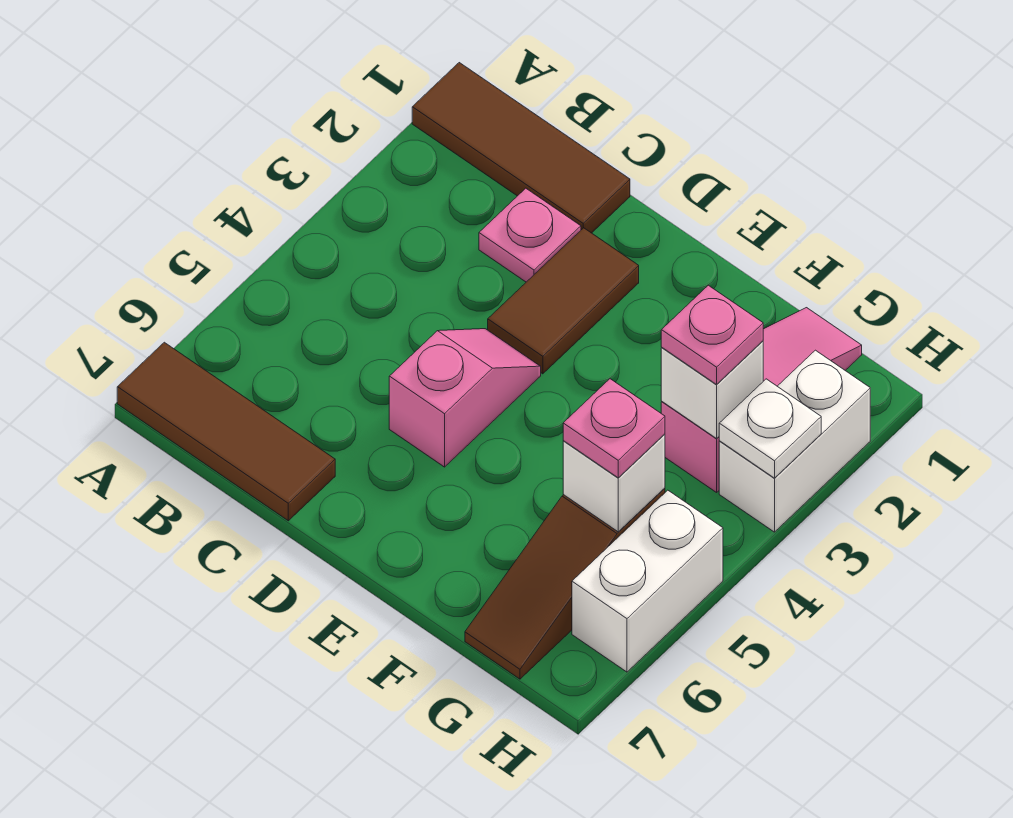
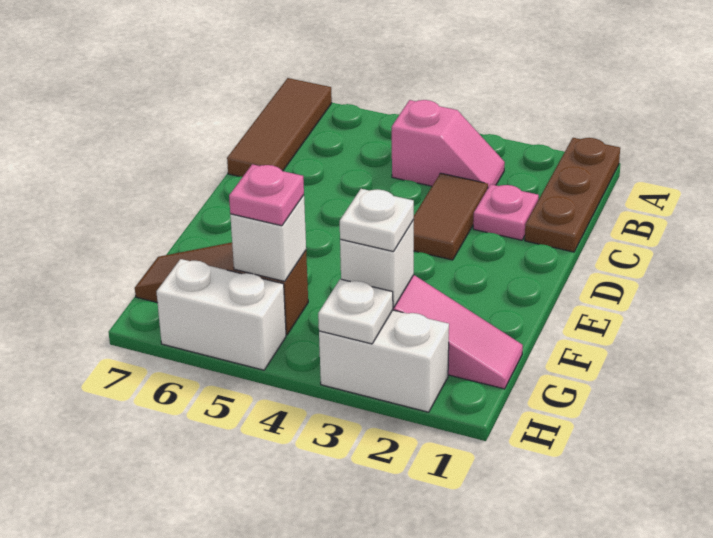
brown 1x3 tile [412,63,630,233] -> brown 1x3 plate [525,138,620,252]
brown 1x2 tile [488,228,639,374] -> brown 1x2 tile turned to [414,173,488,260]
pink 1x2 slope [389,329,541,467] -> pink 1x2 slope moved to [392,100,505,187]
pink 1x1 plate [661,285,763,384] -> white 1x1 plate [340,189,414,252]

